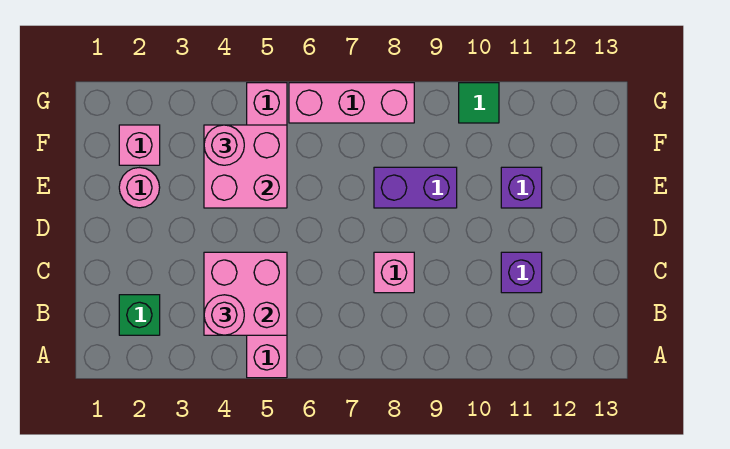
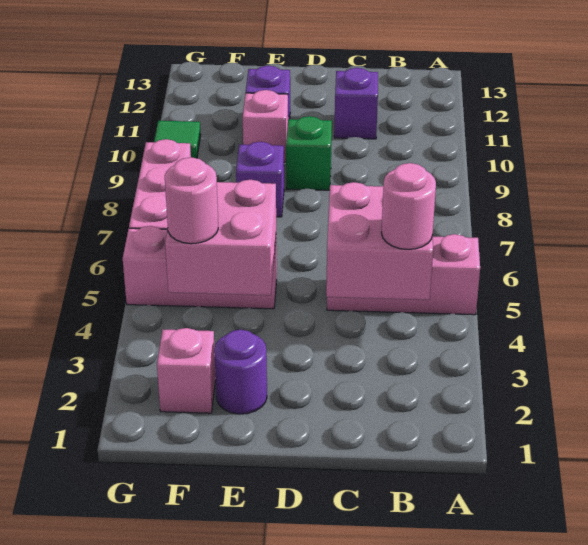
green 1x1 brick [119,295,160,335] -> green 1x1 brick moved to [286,116,332,190]
pink 1x1 brick [374,252,414,293] -> pink 1x1 brick moved to [243,90,288,162]
pink 1x1 round brick [119,168,160,208] -> purple 1x1 round brick [214,330,267,414]
purple 1x2 brick [374,167,457,208] -> purple 1x1 brick [236,142,284,217]

